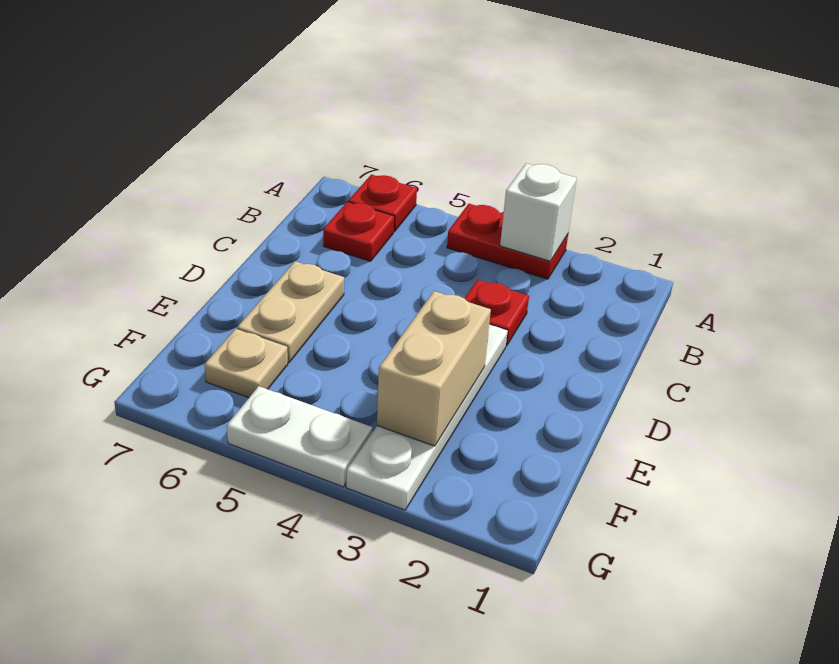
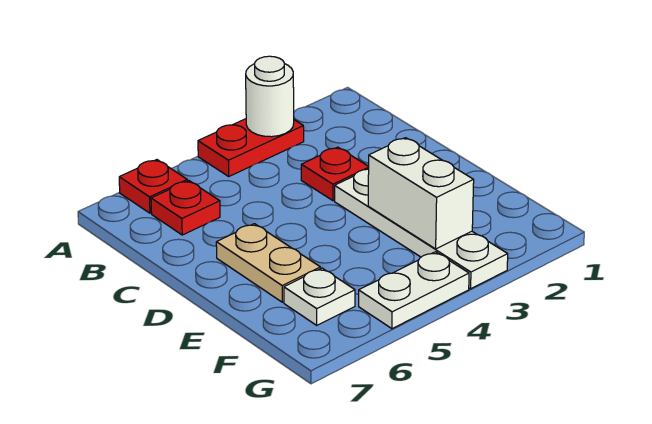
white 1x1 brick [500,163,577,261] -> white 1x1 round brick [246,56,294,137]
tan 1x2 brick [377,291,491,446] -> white 1x2 brick [368,138,474,249]
tan 1x1 plate [204,329,288,398] -> white 1x1 plate [284,268,355,325]

